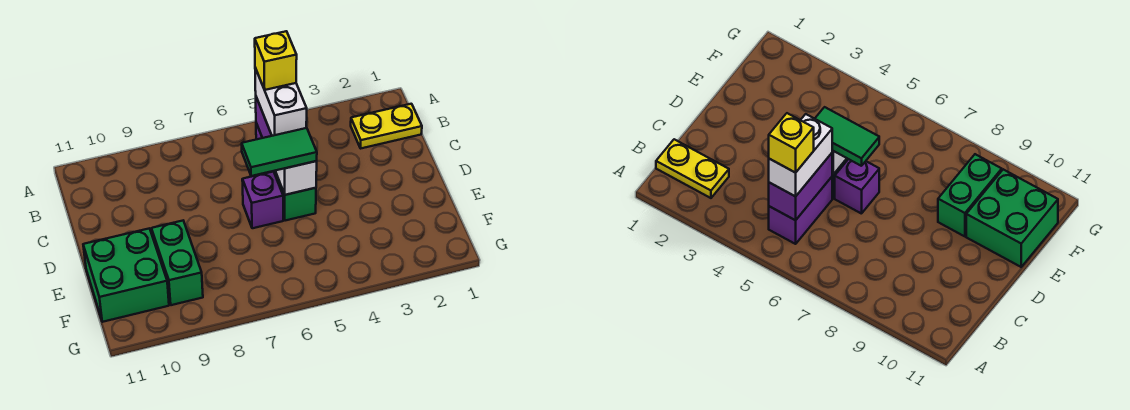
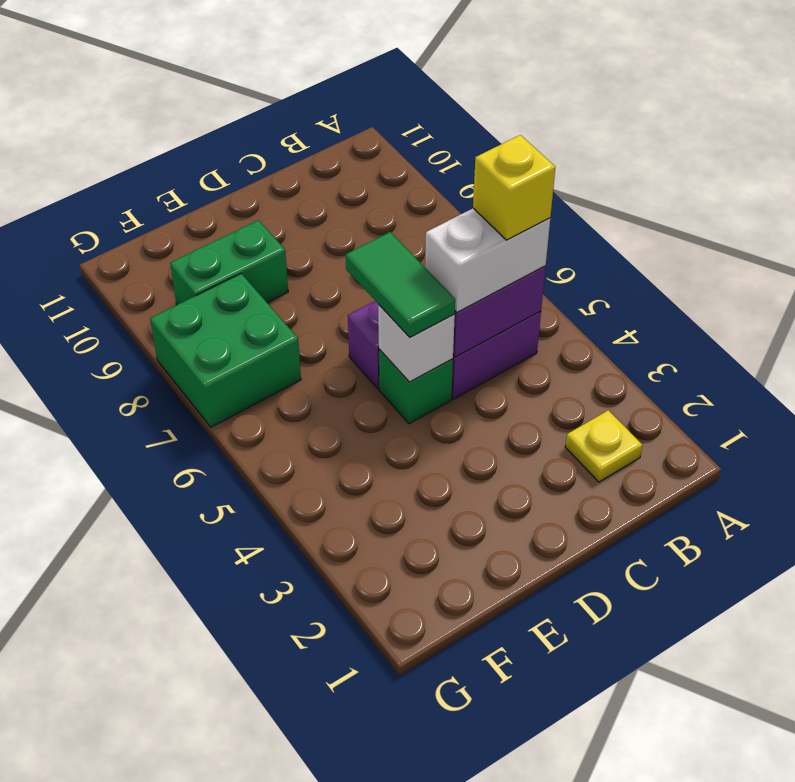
yellow 1x2 plate [351,104,422,148] -> yellow 1x1 plate [565,410,642,482]
green 2x2 brick [83,228,169,322] -> green 2x2 brick moved to [150,274,301,427]

